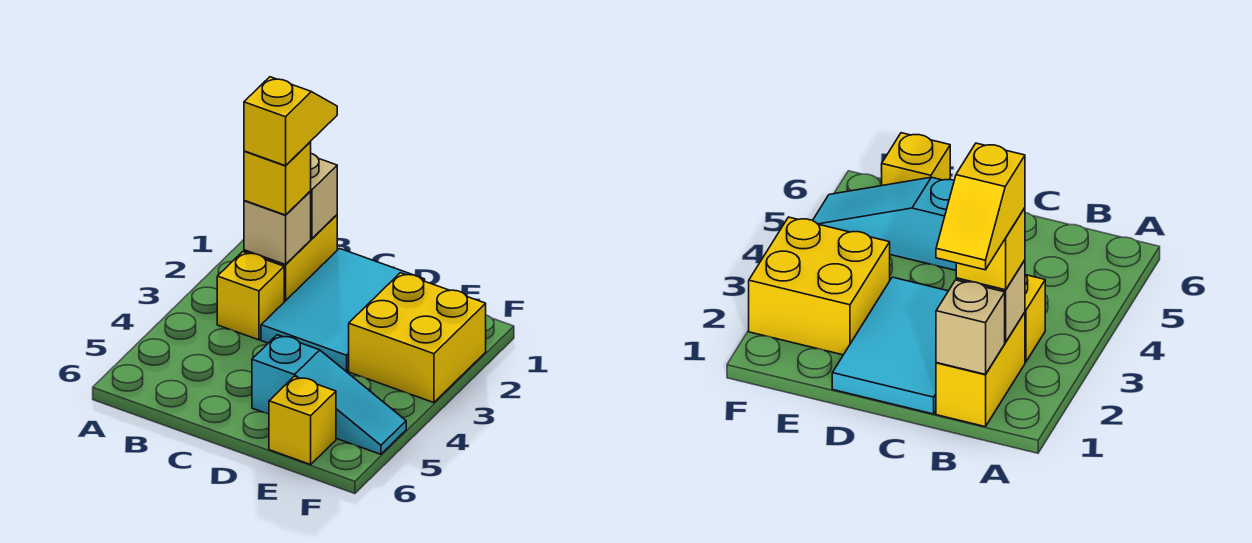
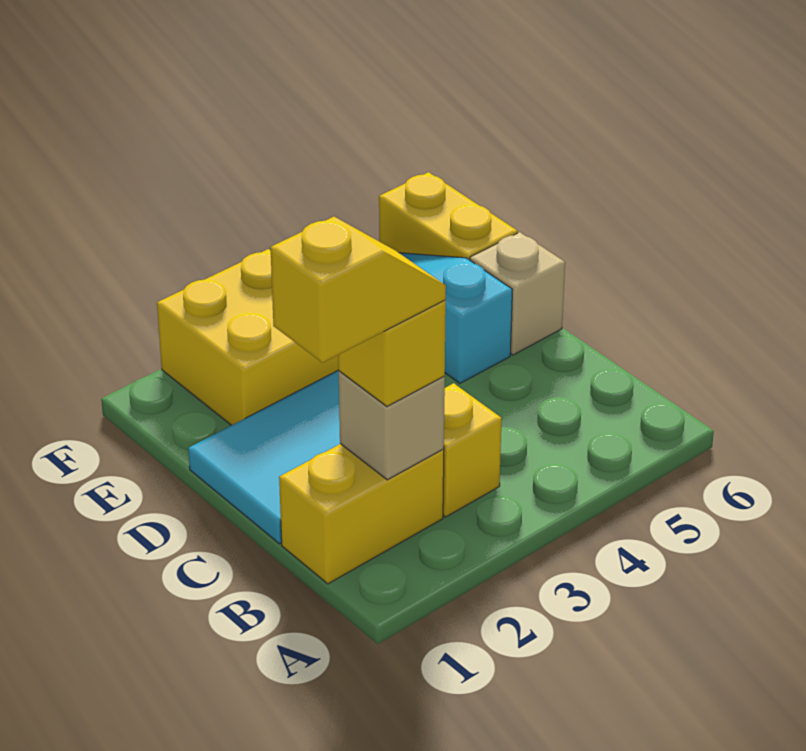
tan 1x1 brick [311,154,337,239] -> tan 1x1 brick moved to [470,232,565,355]
yellow 1x2 slope [244,77,337,166] -> yellow 1x2 slope turned to [270,217,446,363]
yellow 1x1 brick [269,376,336,465] -> yellow 1x2 brick [379,172,517,260]

